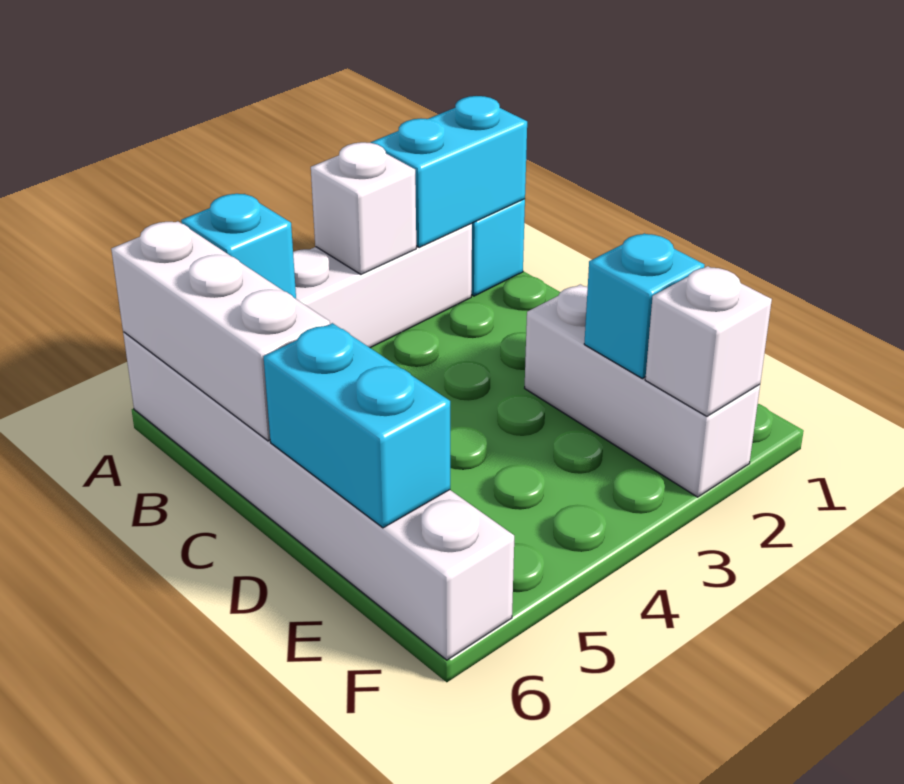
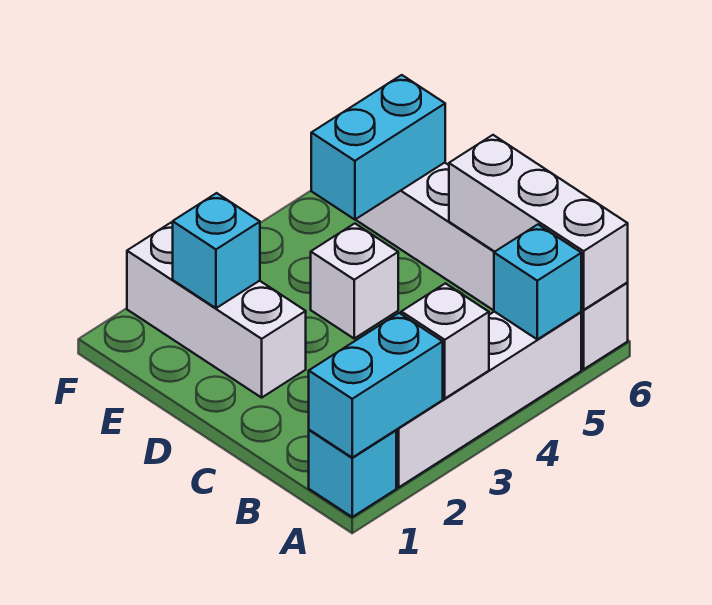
cyan 1x2 brick [263,323,450,528] -> cyan 1x2 brick turned to [311,75,445,220]
white 1x1 brick [645,266,772,416] -> white 1x1 brick moved to [311,224,398,338]

